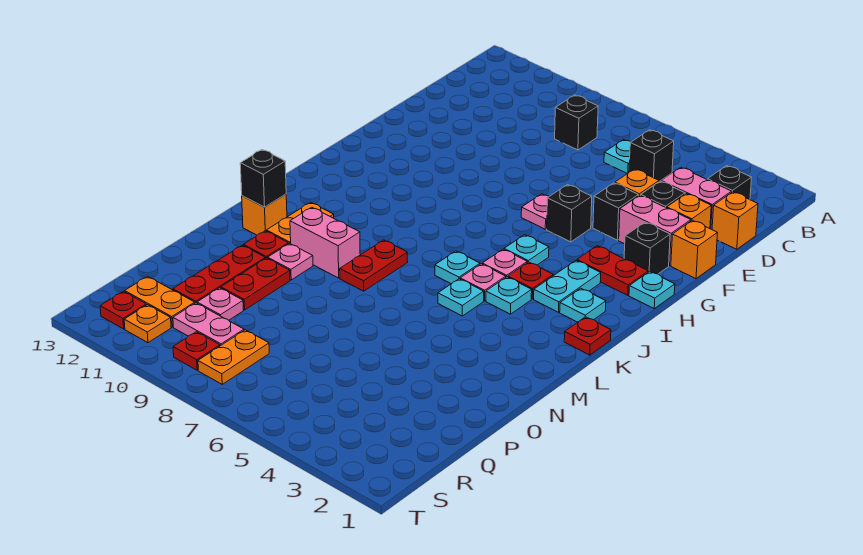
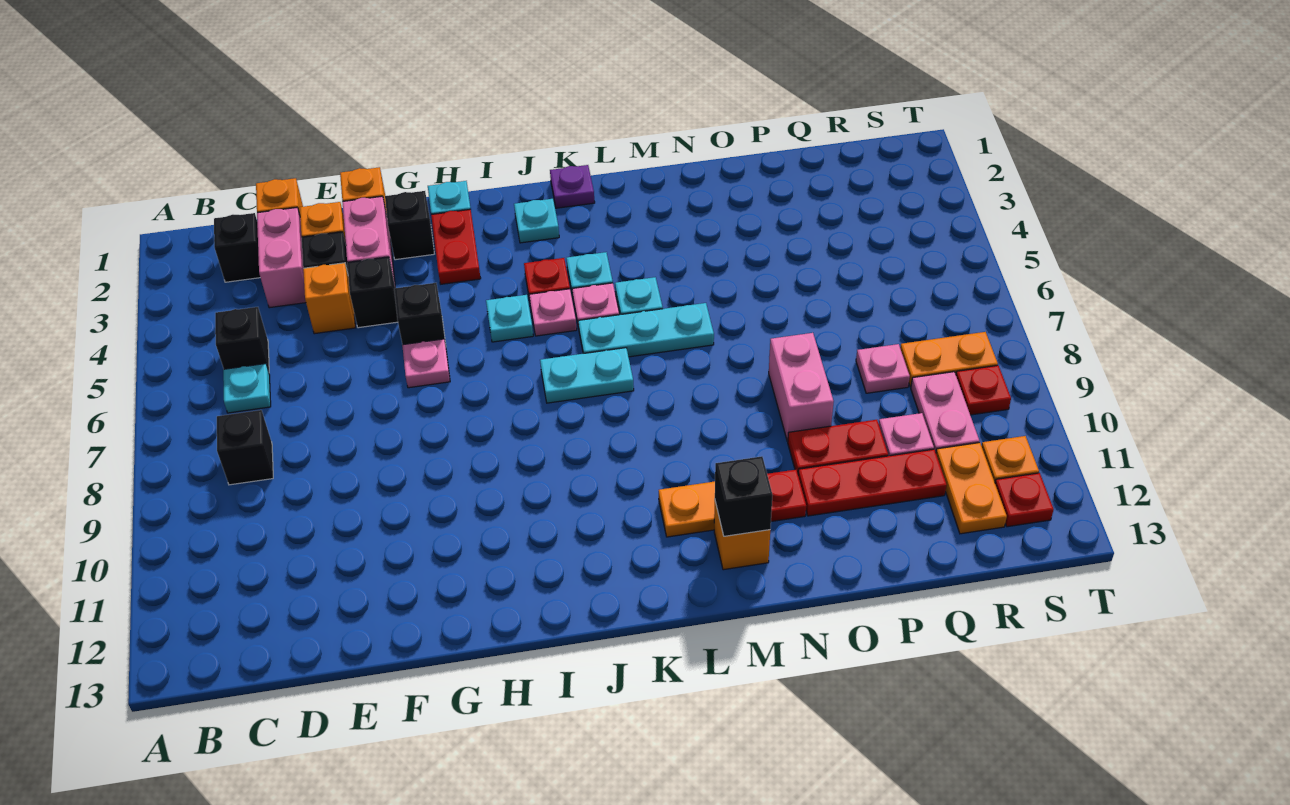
cyan 1x2 plate [534,260,601,312] -> cyan 1x2 plate moved to [540,348,634,403]
red 1x1 plate [564,317,611,355] -> purple 1x1 plate [550,165,595,208]
cyan 1x1 plate [435,251,480,284] -> cyan 1x3 plate [578,303,714,357]
red 1x2 plate [340,240,408,291] -> none
pink 1x2 brick [290,207,360,278] -> pink 1x2 brick moved to [769,333,834,442]
pink 1x1 plate [268,243,313,280] -> pink 1x1 plate moved to [856,344,910,393]

